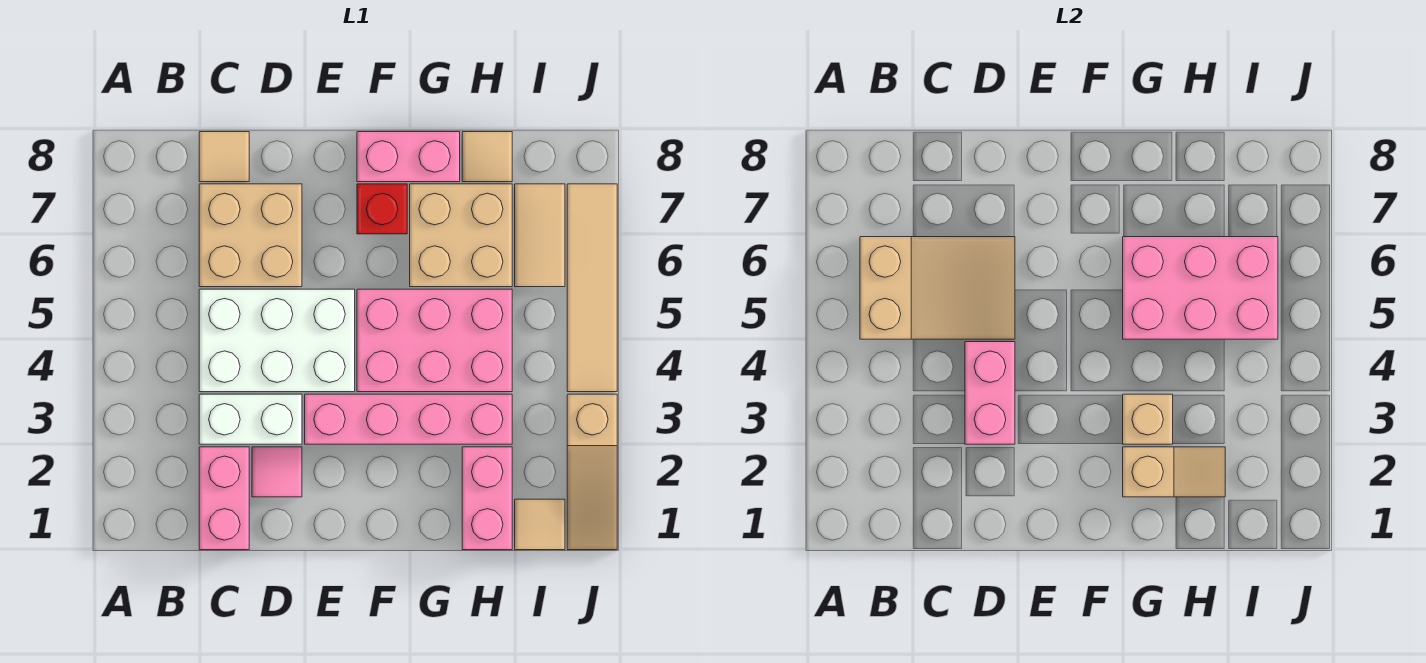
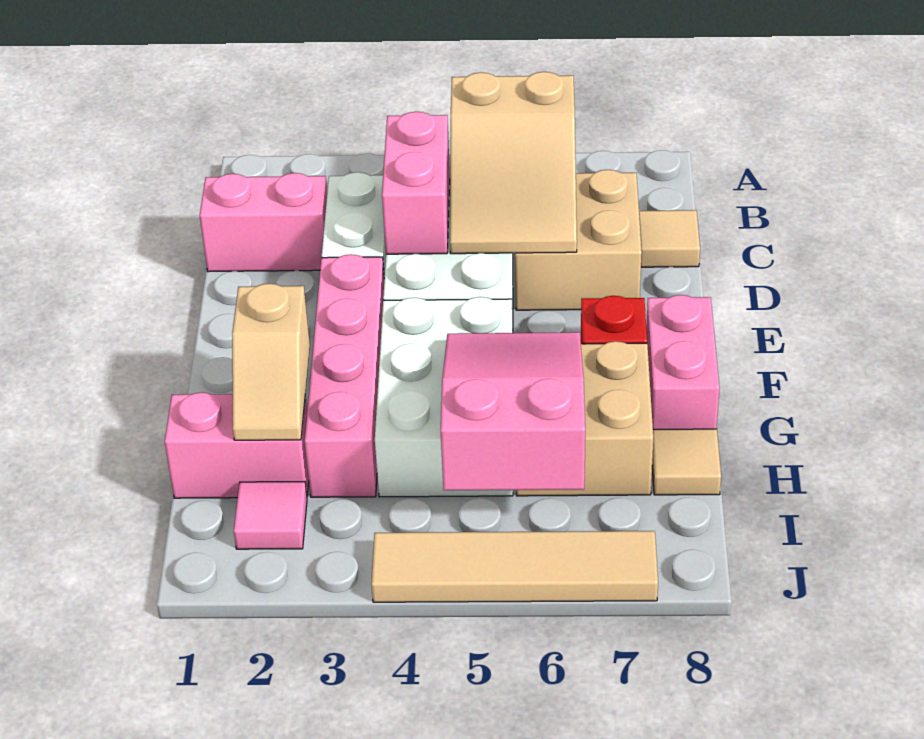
pink 1x1 tile [252,447,302,497] -> pink 1x1 tile moved to [234,482,307,549]
pink 1x2 brick [965,342,1015,444] -> pink 1x2 brick turned to [382,112,450,254]
pink 2x3 brick [357,289,512,392] -> white 2x3 brick [375,297,513,497]
tan 1x1 brick [1123,394,1173,444] -> none
pink 2x3 brick [1123,237,1278,339] -> pink 2x3 slope [441,332,585,490]
tan 1x1 tile [515,499,565,550] -> none
tan 1x2 tile [515,184,565,287] -> none
tan 1x3 slope [567,394,617,550] -> none

